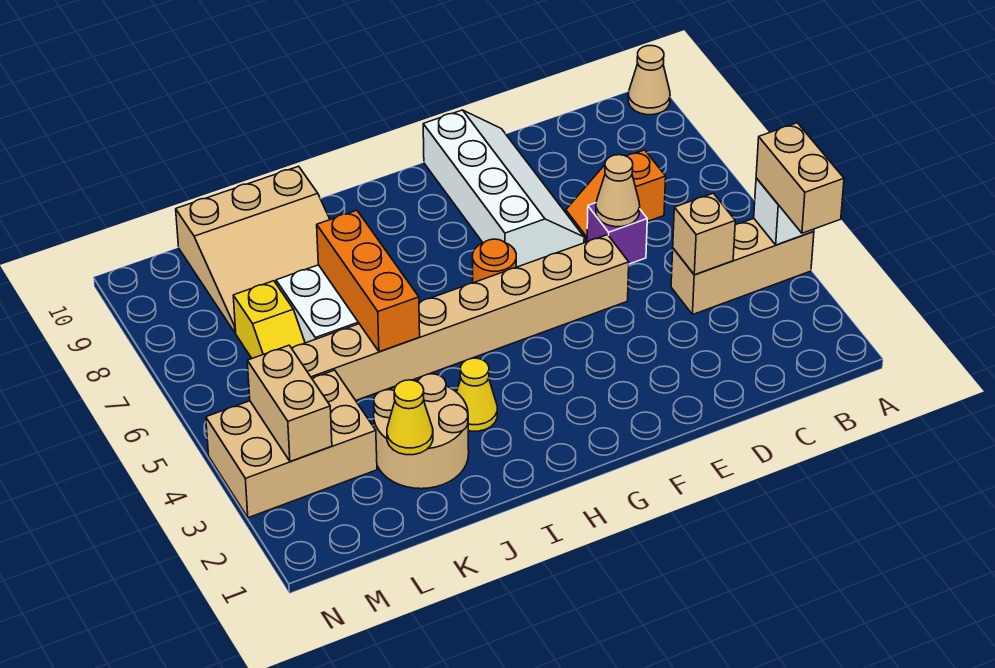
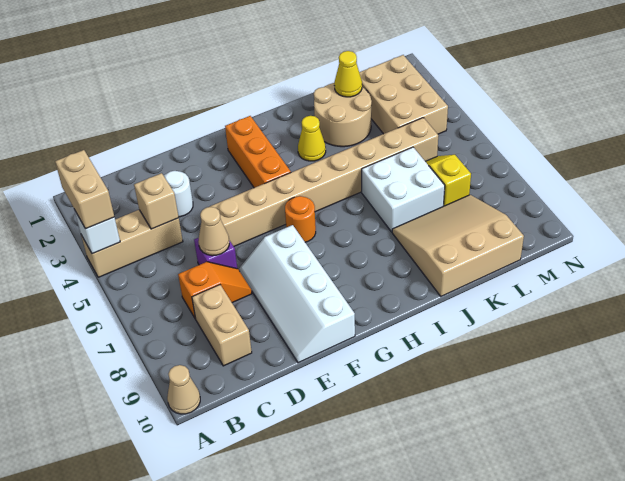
none -> white 1x1 round brick [164,171,193,217]
orange 1x3 brick [317,210,420,352] -> orange 1x3 brick moved to [225,116,291,188]
tan 2x3 brick [206,370,377,518] -> tan 2x3 brick turned to [359,55,448,134]
tan 1x2 brick [247,345,332,461] -> tan 1x2 brick moved to [192,285,252,366]

